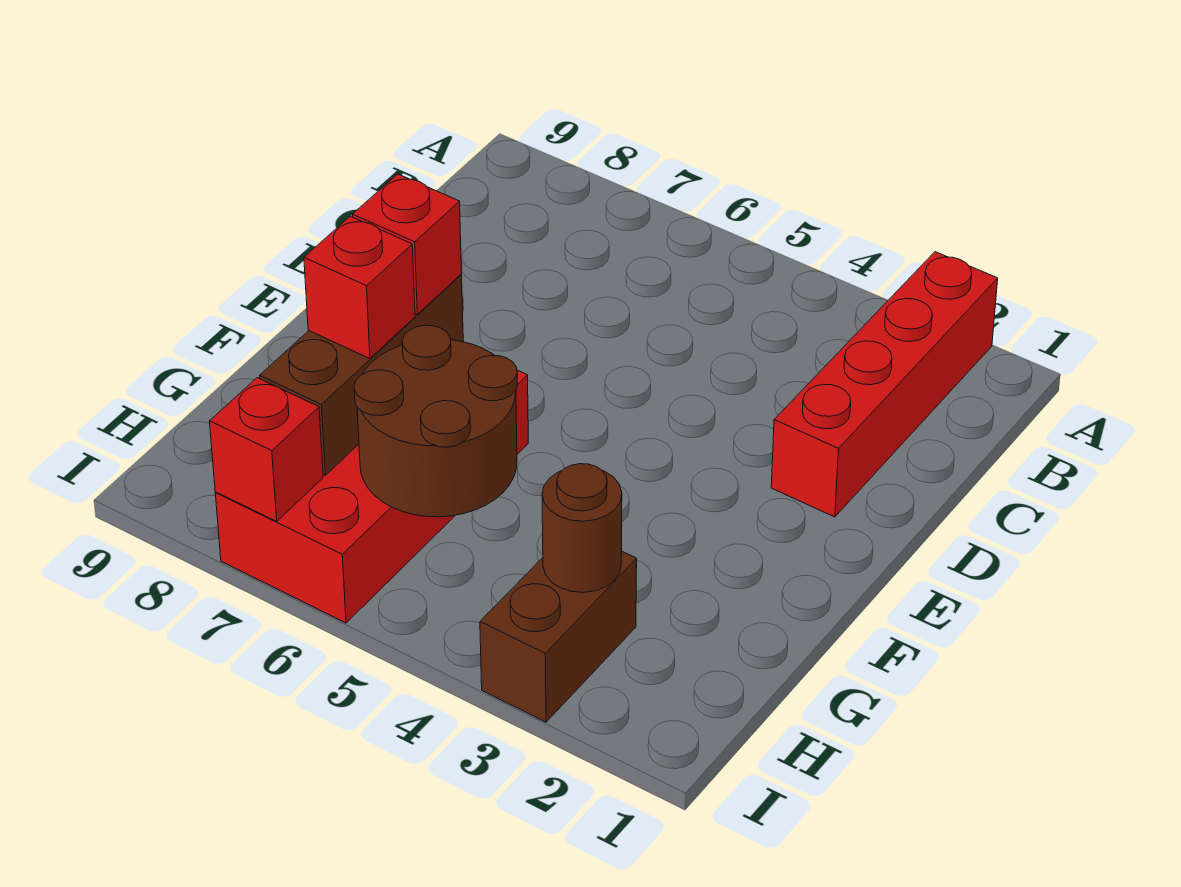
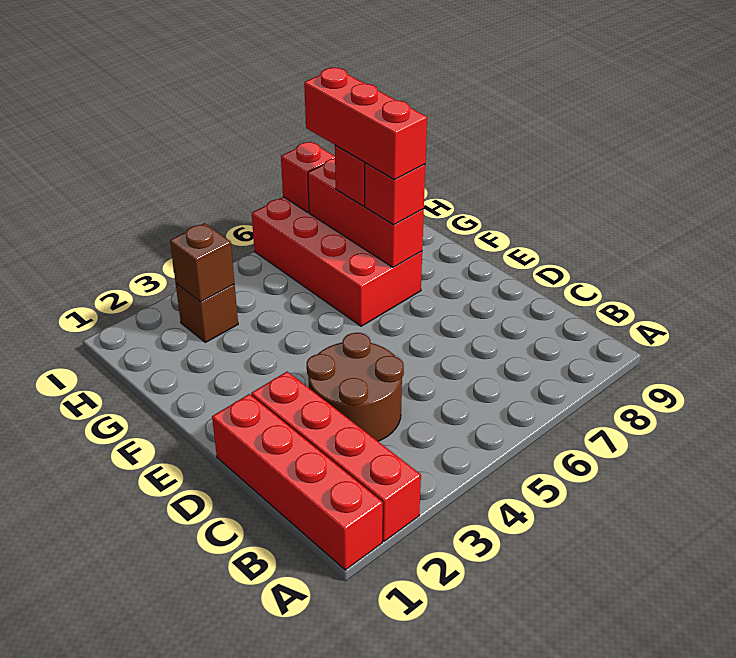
none -> red 1x4 brick [212,394,383,570]
brown 1x3 brick [260,275,463,475] -> red 1x3 brick [308,159,424,267]
none -> red 1x3 brick [304,68,427,180]
brown 2x2 round brick [354,325,517,517] -> brown 2x2 round brick moved to [307,333,404,441]
brown 1x2 brick [480,551,637,722] -> brown 1x1 brick [176,283,238,342]
brown 1x1 round brick [542,464,622,592] -> brown 1x1 brick [170,223,235,302]

